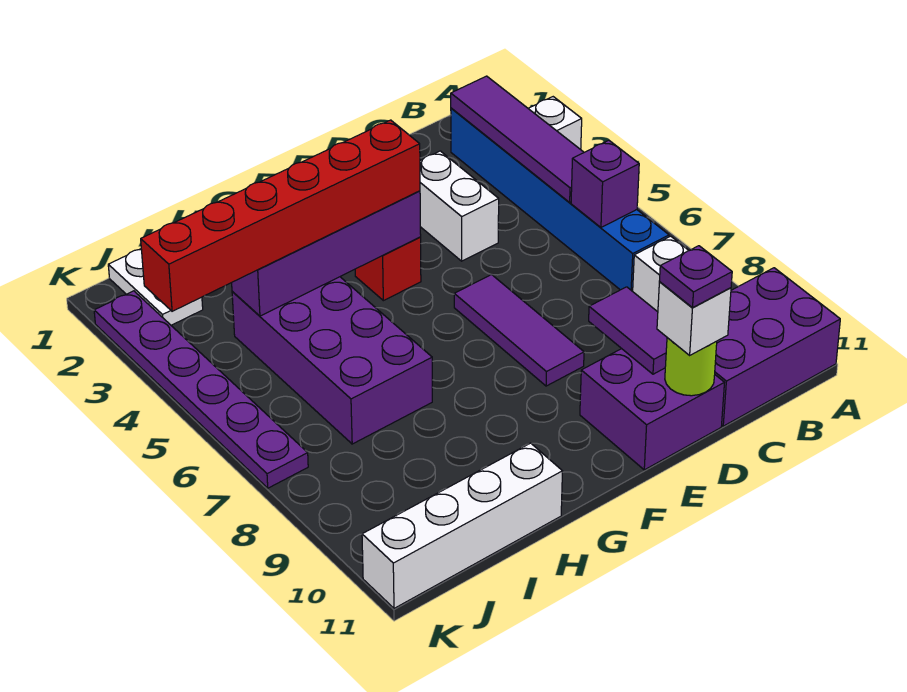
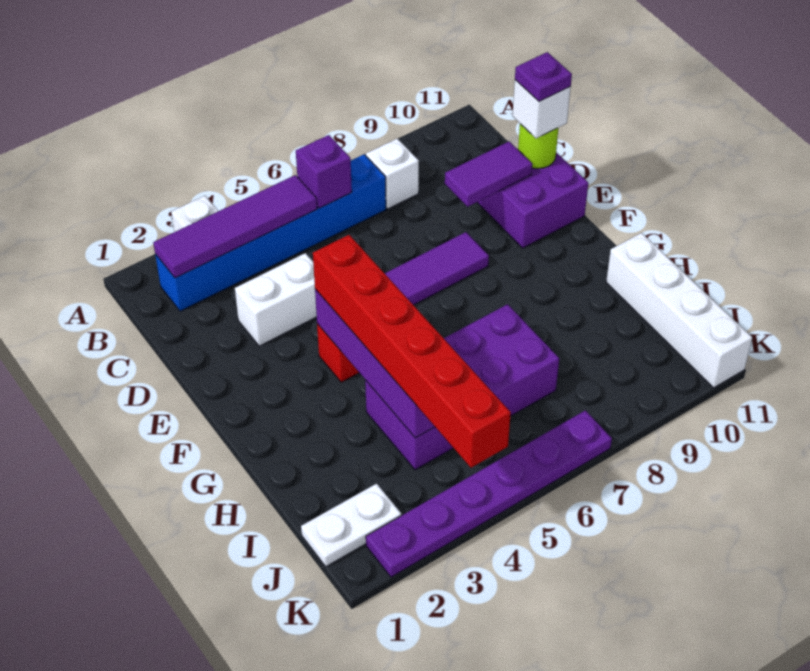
purple 2x3 brick [715,268,840,426] -> none

